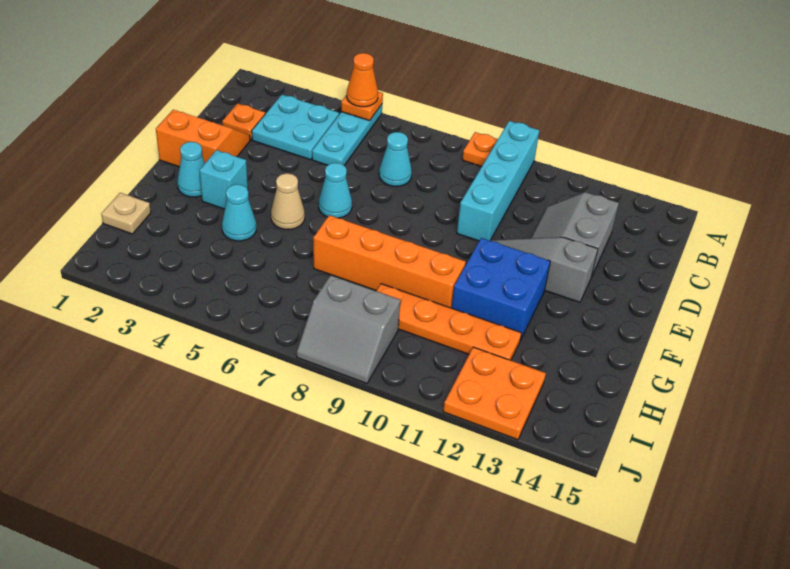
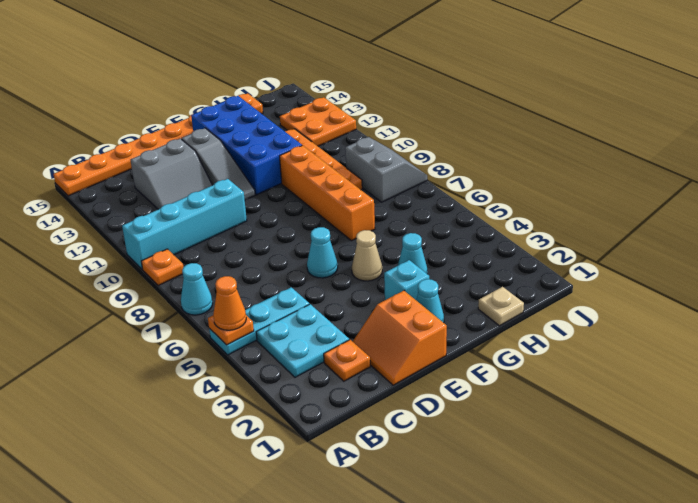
none -> orange 1x8 plate [53,93,263,196]
cyan 1x1 cone [379,132,412,186] -> cyan 1x1 cone moved to [181,263,213,315]
blue 2x2 brick [452,238,550,341] -> blue 2x4 brick [191,96,302,195]

